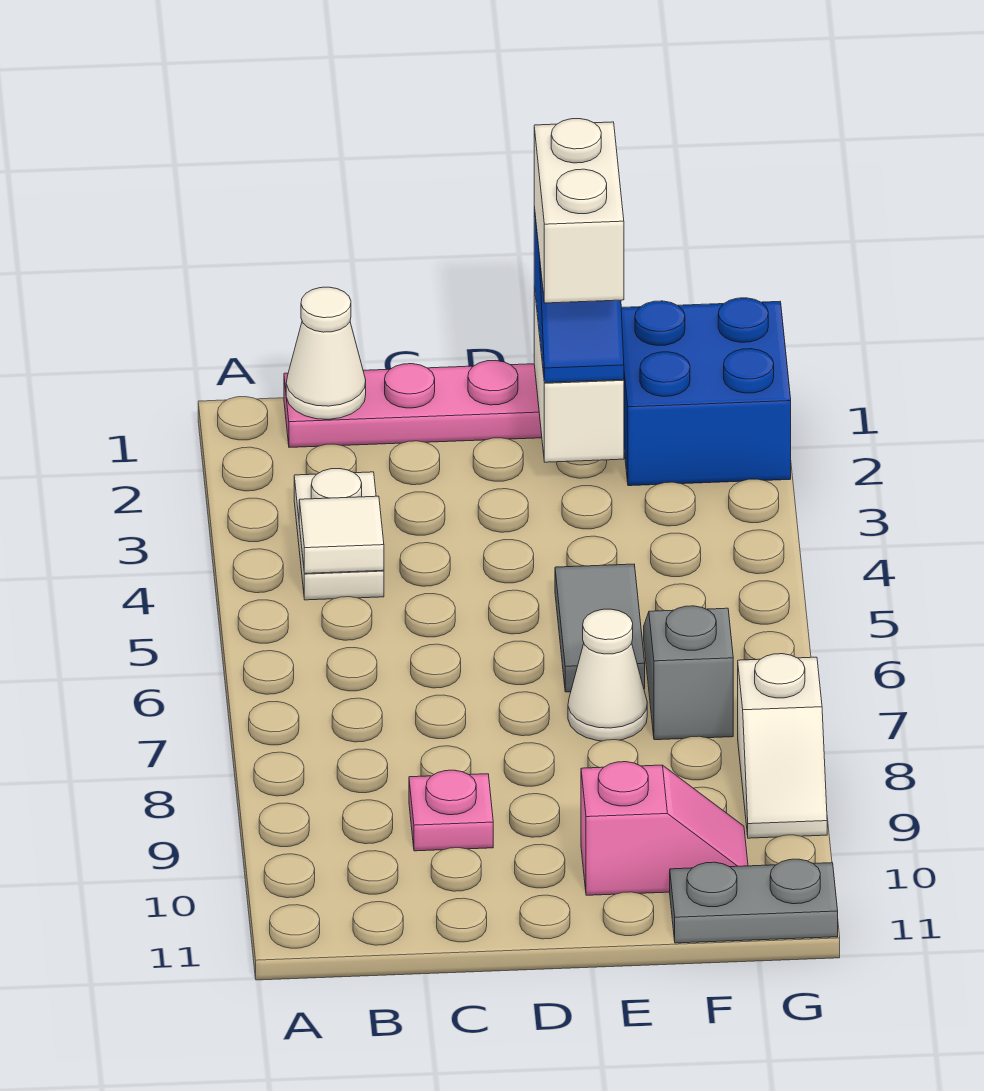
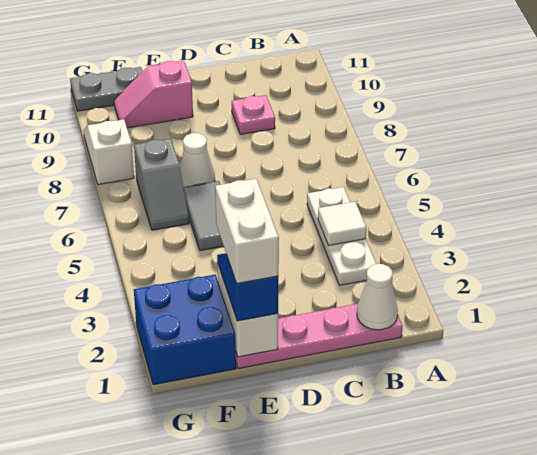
white 1x2 plate [294,469,384,600] -> white 1x3 plate [307,187,376,285]

